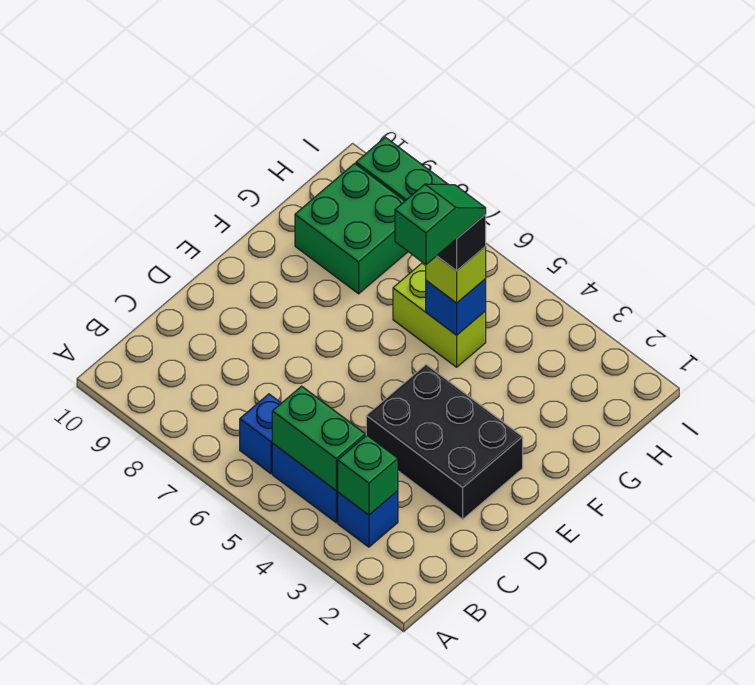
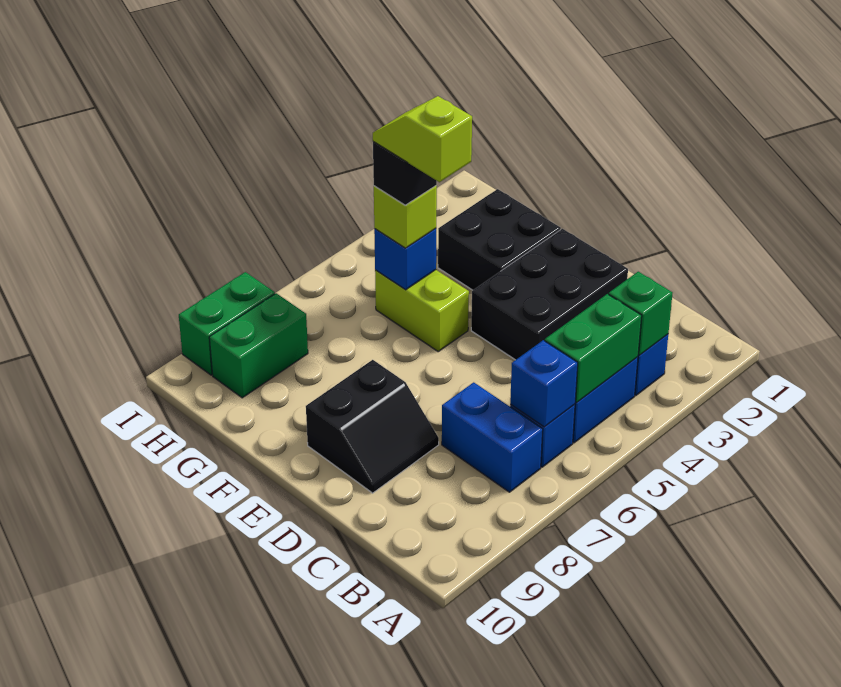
none -> blue 1x1 brick [510,340,578,427]
none -> blue 1x2 brick [442,382,543,492]
none -> black 2x2 slope [306,360,439,493]
none -> black 2x2 brick [438,189,561,290]
green 1x2 slope [395,184,486,265] -> lime 1x2 slope [373,96,472,182]
lime 1x2 brick [393,263,486,367] -> lime 1x2 brick turned to [375,270,469,351]
green 2x2 brick [295,163,408,294] -> green 1x2 brick [209,293,308,398]

